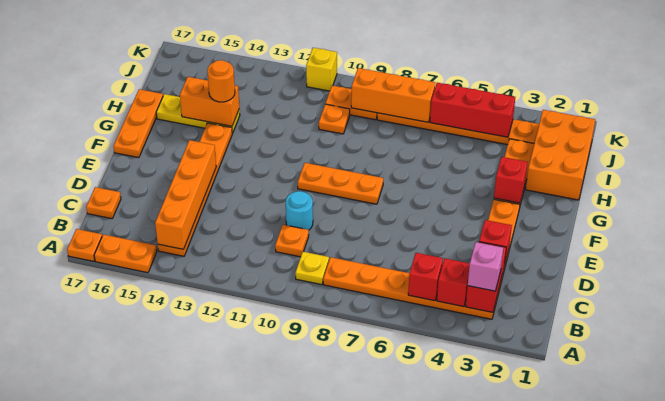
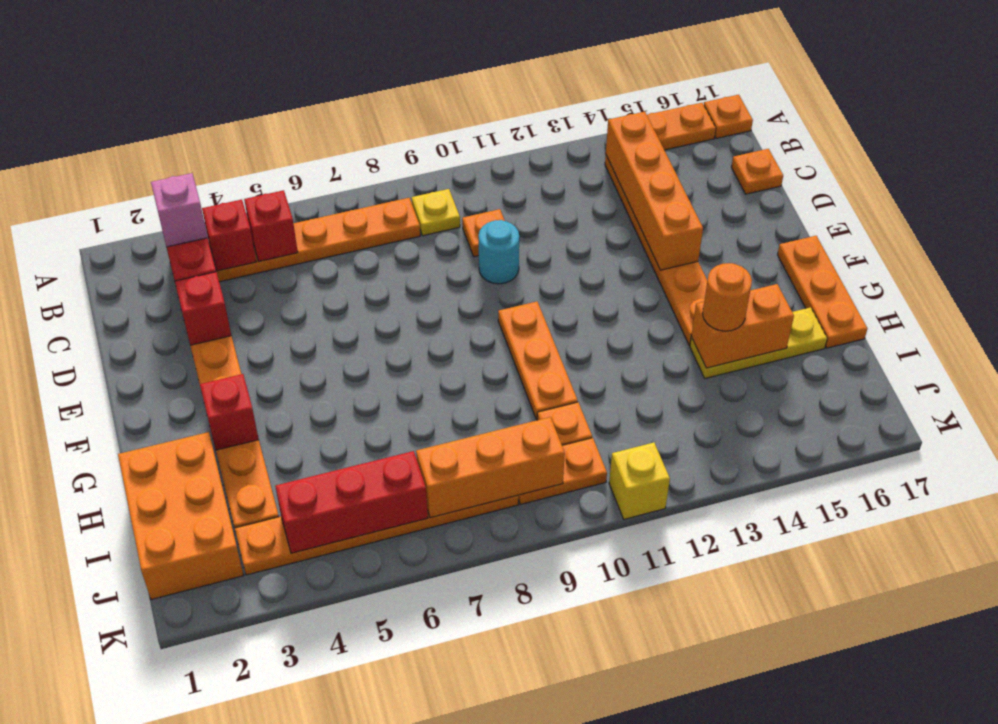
orange 1x3 plate [298,163,383,204] -> orange 1x3 plate turned to [498,302,578,420]

